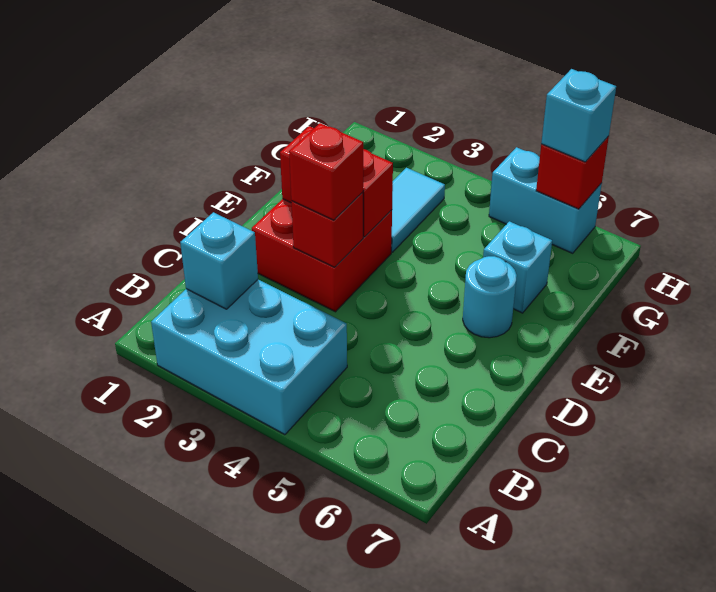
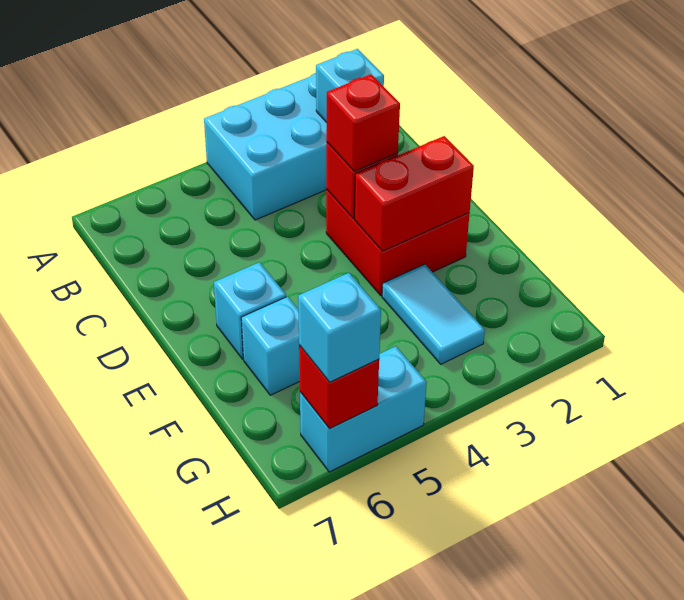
cyan 1x1 round brick [463,256,517,338] -> cyan 1x1 brick [214,262,286,359]

